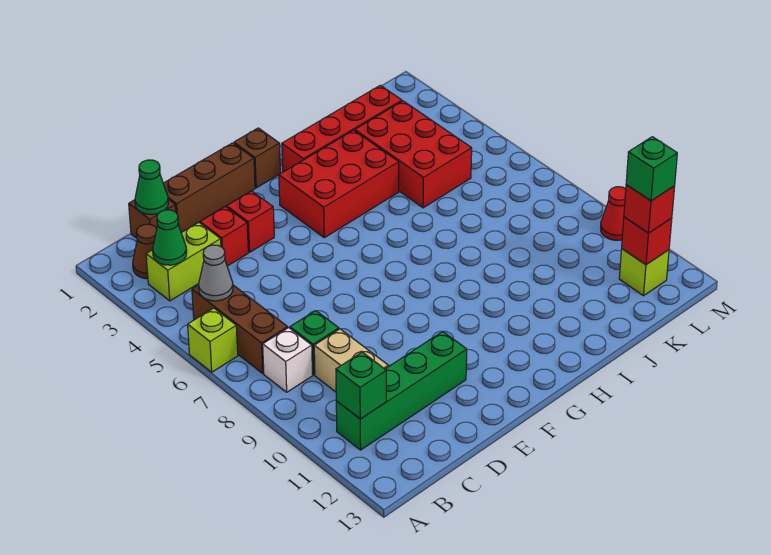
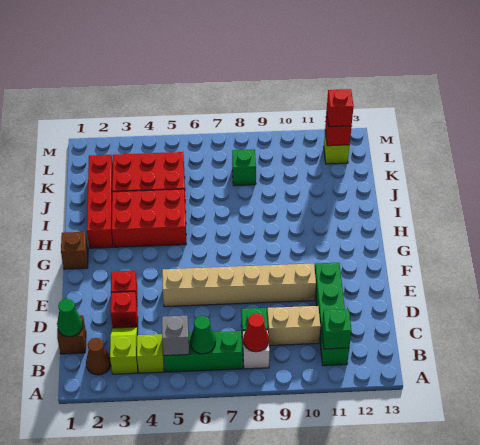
lime 1x1 brick [188,308,238,372] -> lime 1x1 brick moved to [137,334,164,373]
lime 1x2 brick [146,222,221,301] -> lime 1x2 slope [110,327,138,374]
green 1x1 cone [153,210,187,265] -> green 1x1 cone moved to [190,316,216,354]
brown 1x3 brick [192,285,288,373] -> green 1x3 brick [164,331,243,372]
grey 1x1 cone [199,245,233,301] -> grey 1x1 brick [162,316,189,355]
brown 1x3 brick [163,143,255,233] -> none
none -> tan 1x6 brick [162,264,316,307]
red 2x3 brick [279,130,399,238] -> red 2x3 brick turned to [112,189,186,247]
green 1x1 brick [626,137,677,201] -> green 1x1 brick moved to [232,149,256,186]
red 1x1 cone [601,187,626,240] -> red 1x1 cone moved to [243,314,269,352]

